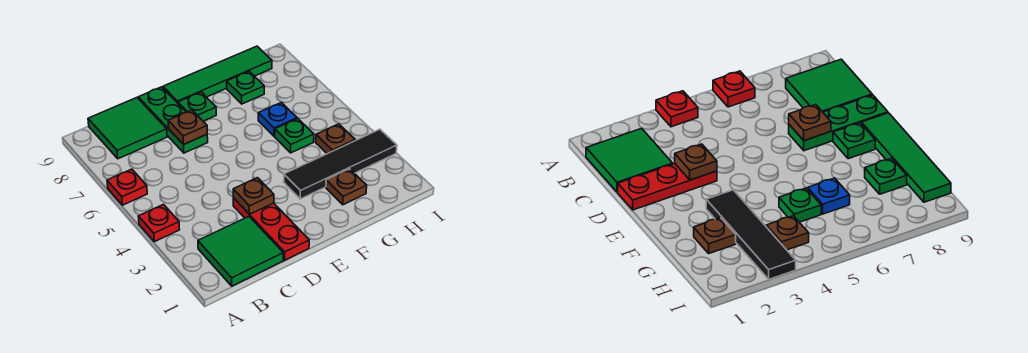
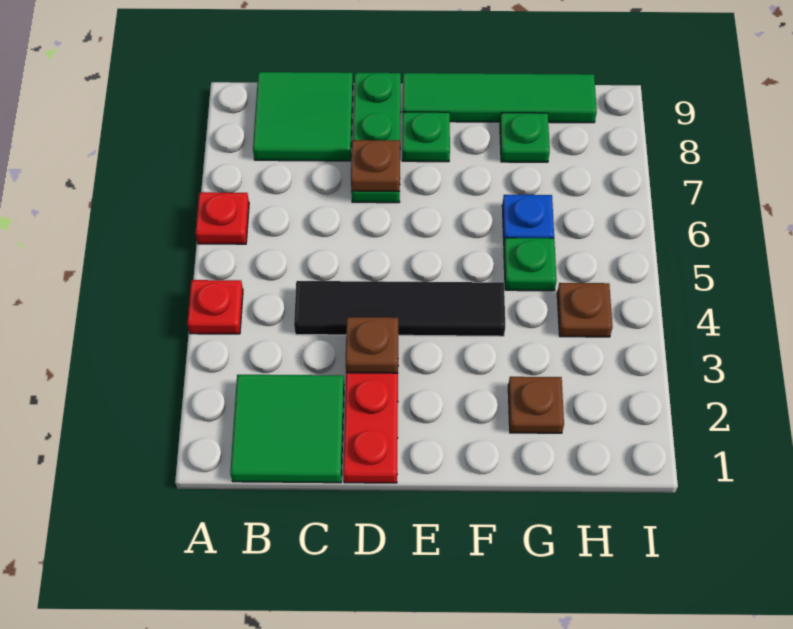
black 1x4 tile [284,129,397,199] -> black 1x4 tile moved to [294,281,505,336]

